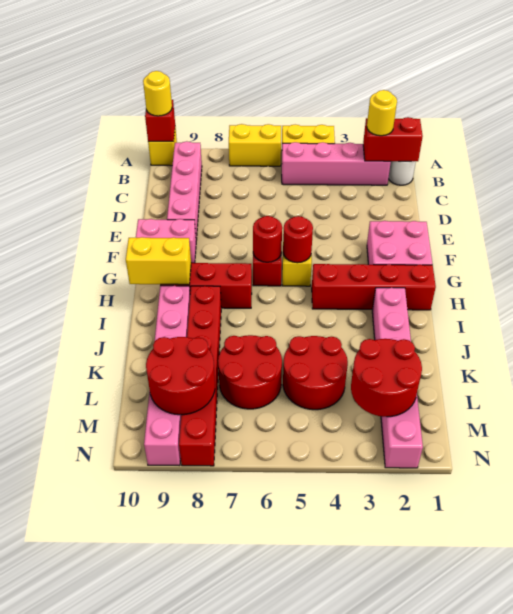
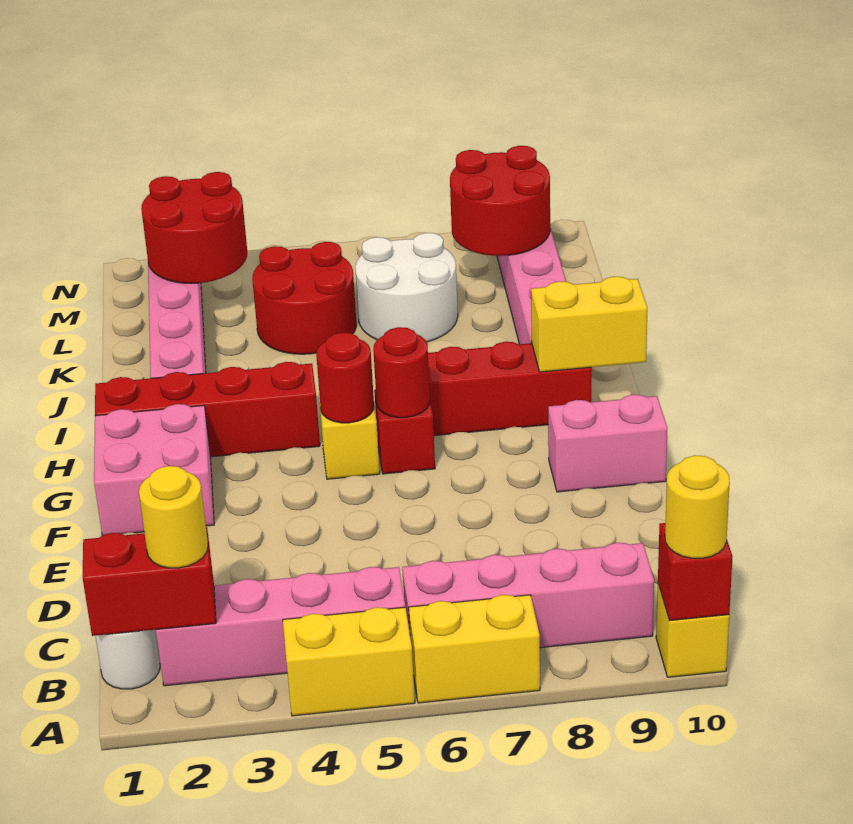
pink 1x4 brick [167,141,202,240] -> pink 1x4 brick turned to [402,543,654,648]
red 1x6 brick [179,286,221,466] -> none
red 2x2 round brick [218,335,282,409] -> white 2x2 round brick [355,233,458,342]

